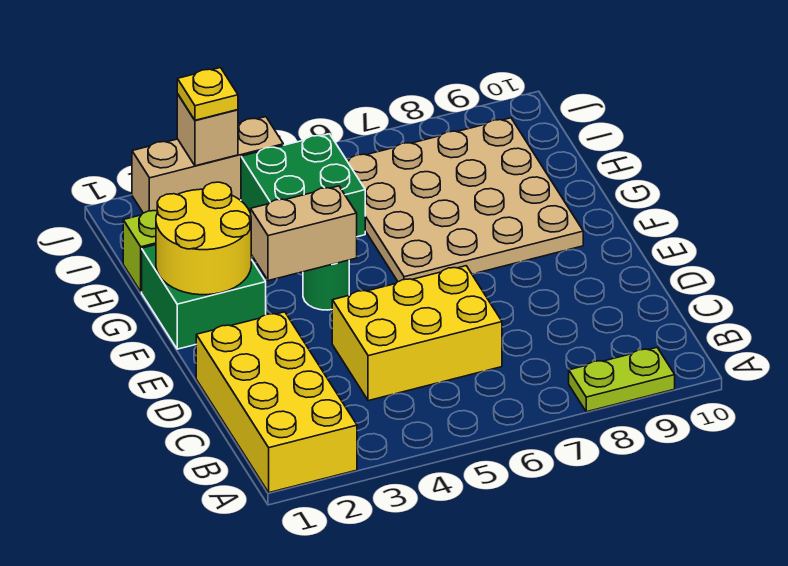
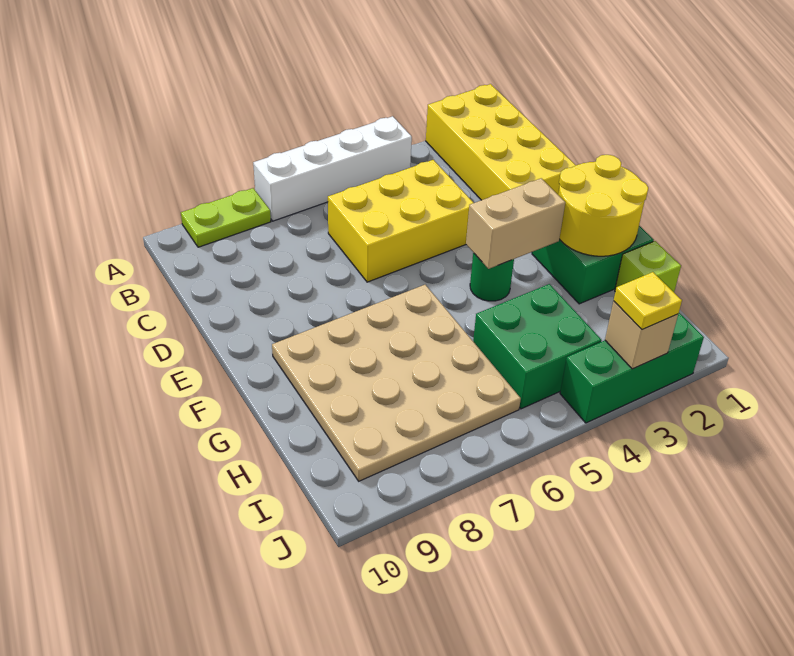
none -> white 1x4 brick [253,116,412,221]
tan 1x3 brick [132,117,283,213] -> green 1x3 brick [560,313,704,423]

